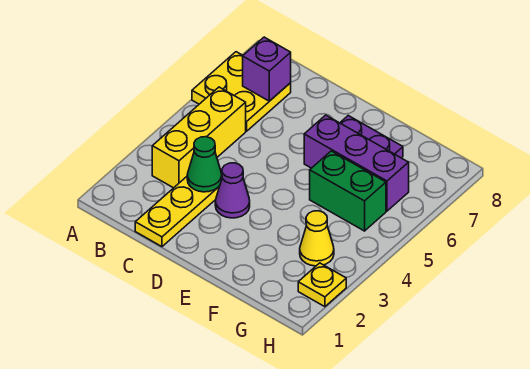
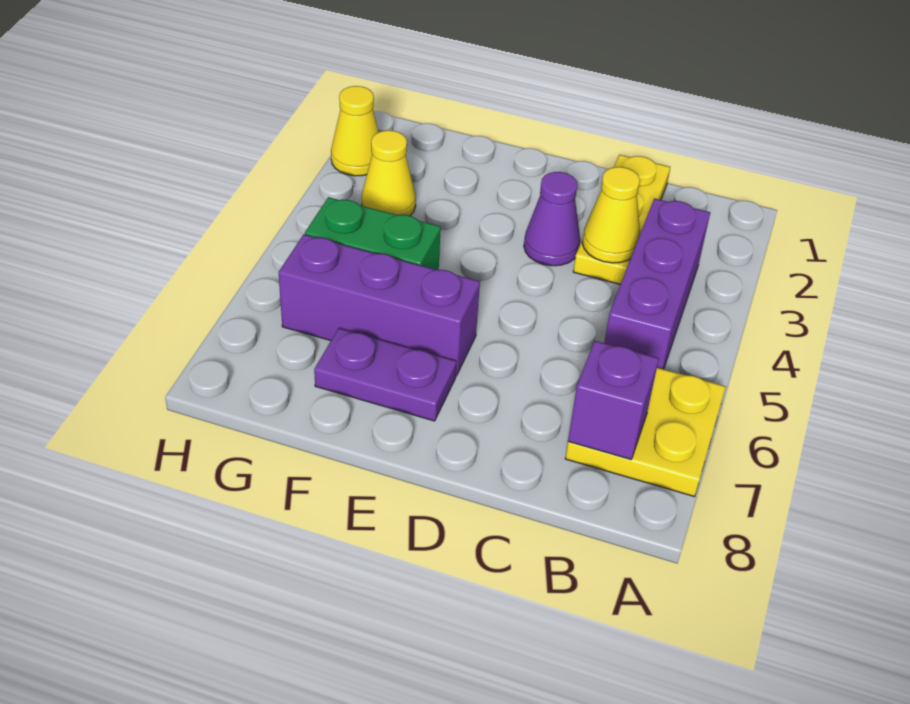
yellow 1x3 brick [152,87,246,188] -> purple 1x3 brick [604,198,710,369]
green 1x1 cone [187,137,222,192] -> yellow 1x1 cone [582,167,640,263]
yellow 1x1 plate [298,263,346,307] -> yellow 1x1 cone [331,86,379,176]

